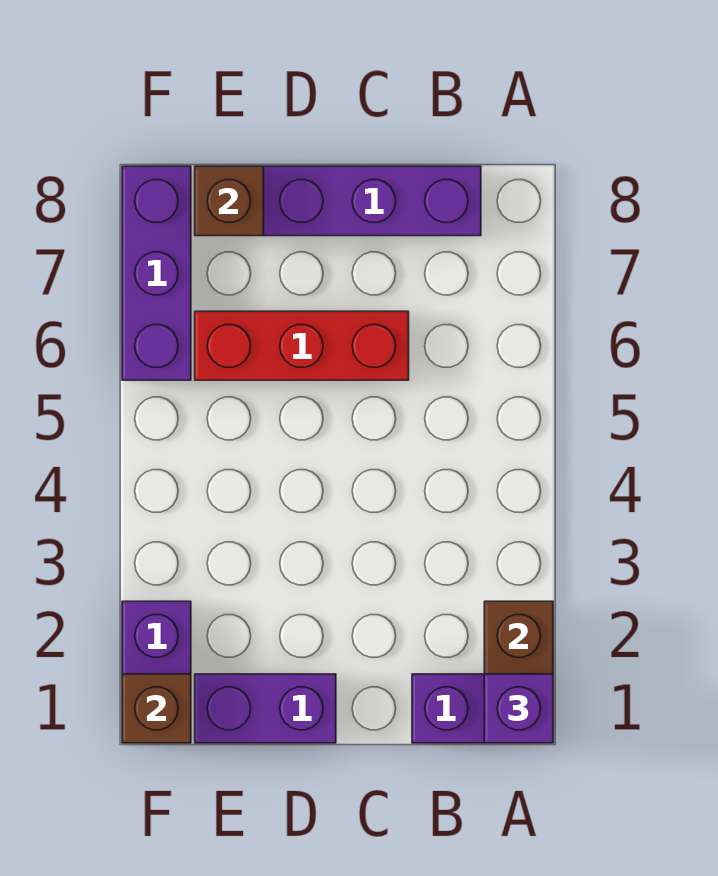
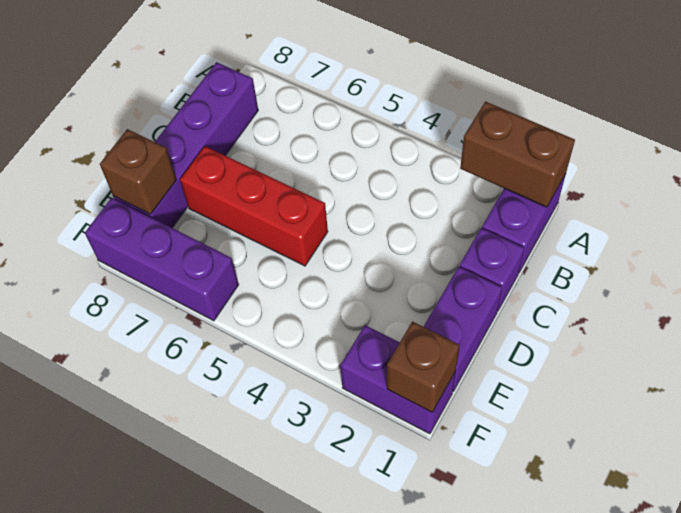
purple 1x1 brick [484,674,553,743] -> purple 1x1 brick moved to [460,228,524,311]
red 1x3 brick [195,311,409,380] -> red 1x3 brick turned to [180,146,328,266]

